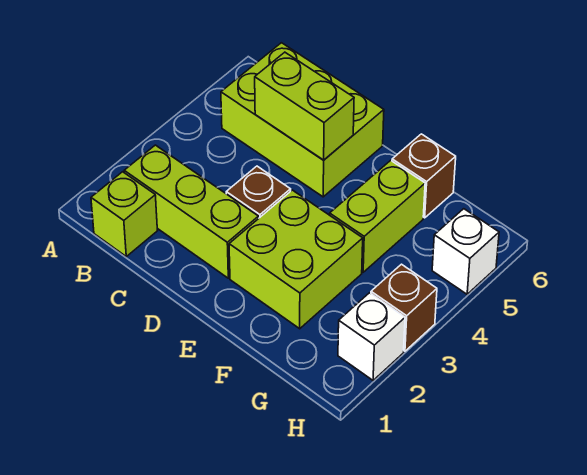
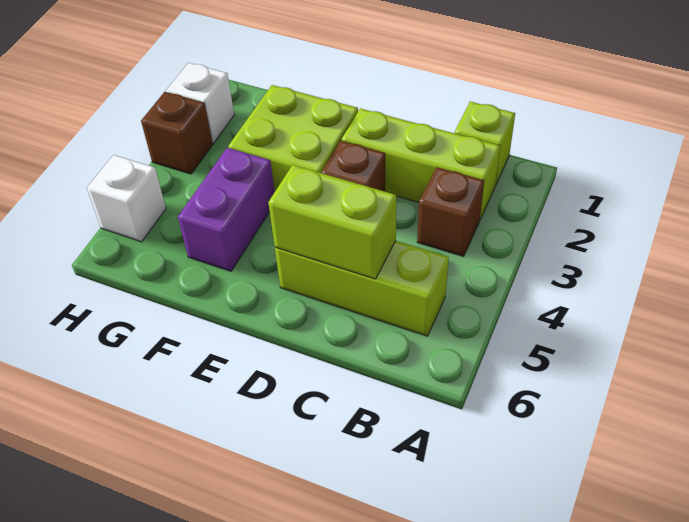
lime 2x3 brick [221,43,384,197] -> lime 1x3 brick [275,241,449,336]
lime 1x2 brick [330,160,425,272] -> purple 1x2 brick [178,148,275,271]
brown 1x1 brick [392,134,456,218] -> brown 1x1 brick moved to [417,167,484,256]

